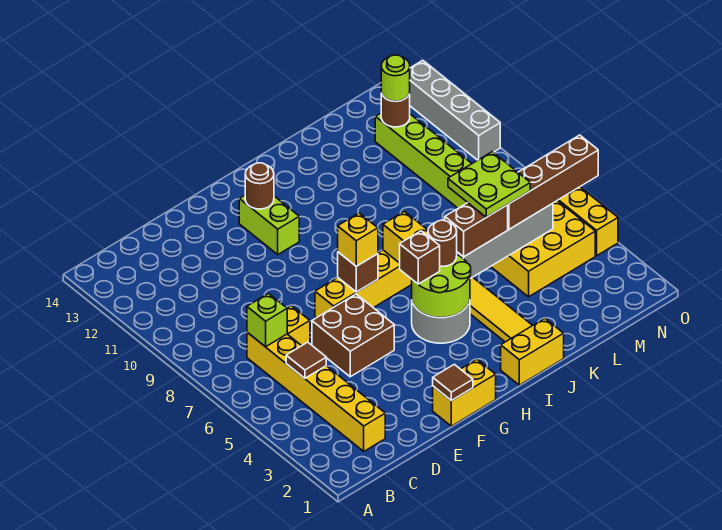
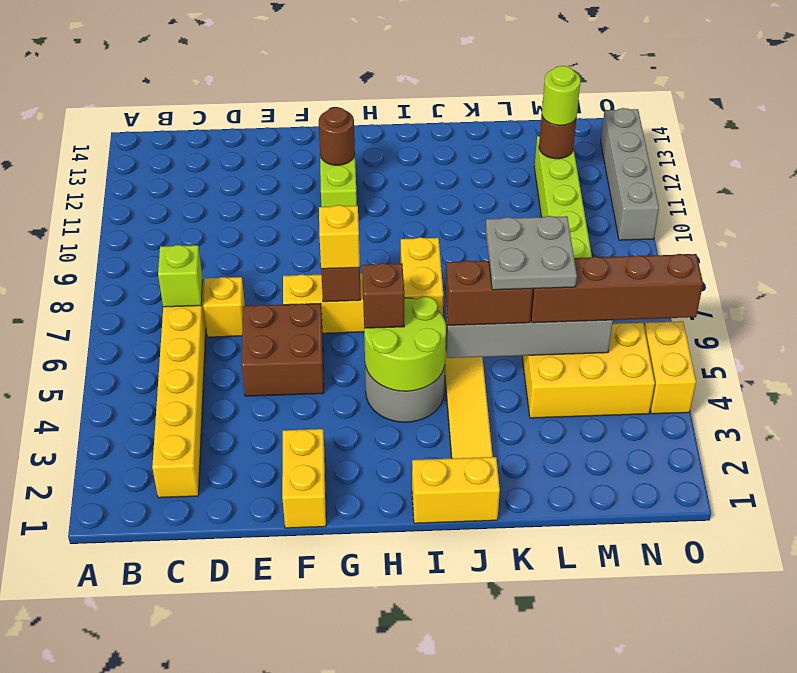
brown 1x1 tile [286,342,326,378] -> none
yellow 1x2 brick [433,359,496,426] -> yellow 1x2 brick turned to [282,429,326,528]
brown 1x1 tile [433,364,473,401] -> none
brown 1x1 round brick [428,220,457,267] -> none
lime 2x2 plate [448,152,530,217] -> grey 2x2 plate [486,216,577,290]

